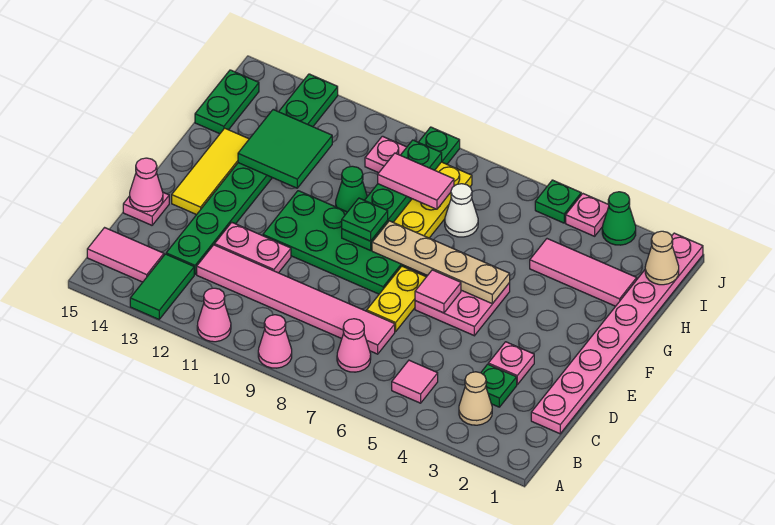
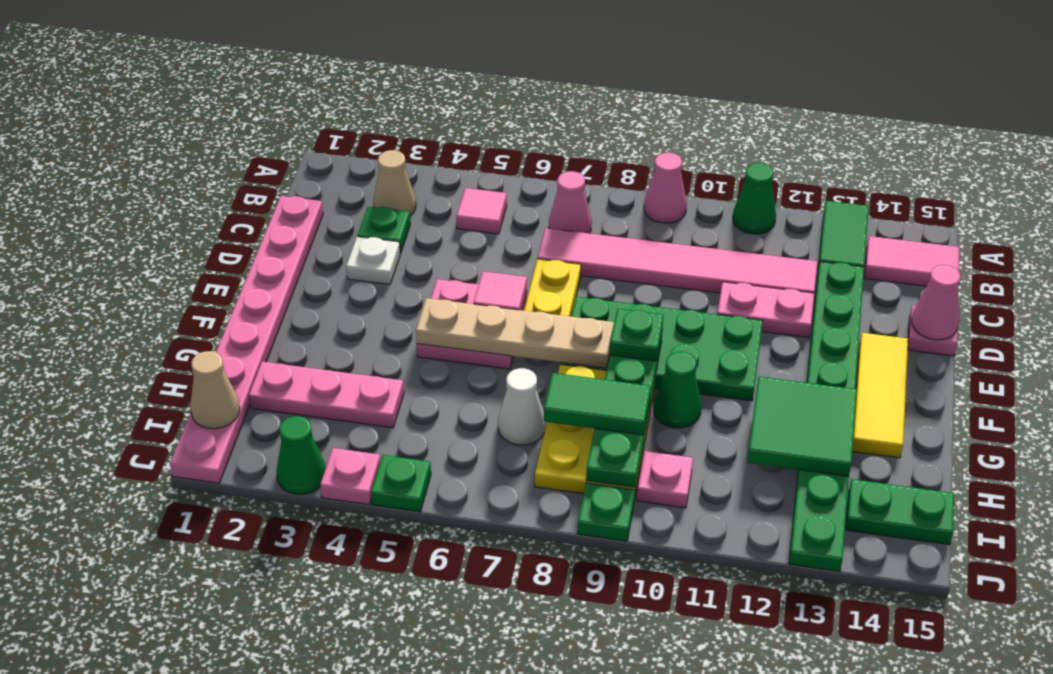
pink 1x1 cone [197,288,231,342] -> green 1x1 cone [733,163,776,234]
pink 1x1 plate [488,342,534,384] -> white 1x1 plate [346,237,400,284]
pink 1x3 tile [530,239,637,306] -> pink 1x3 plate [249,362,404,428]
pink 1x2 tile [378,153,454,209] -> green 1x2 tile [544,373,651,435]
green 1x2 plate [195,70,259,134] -> green 1x2 plate turned to [846,479,954,545]

